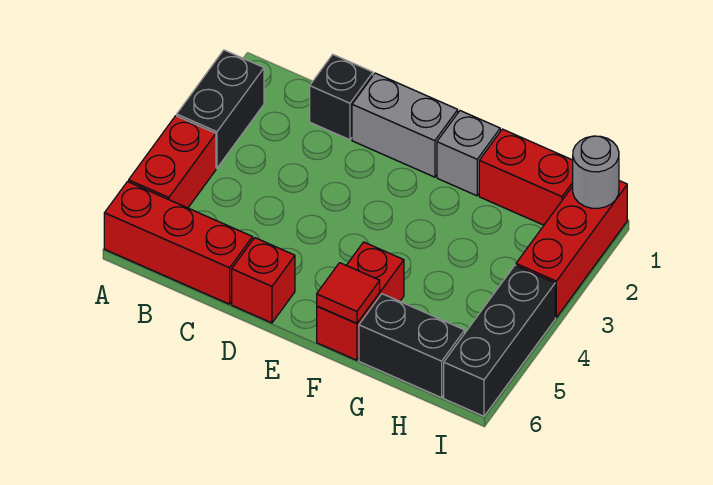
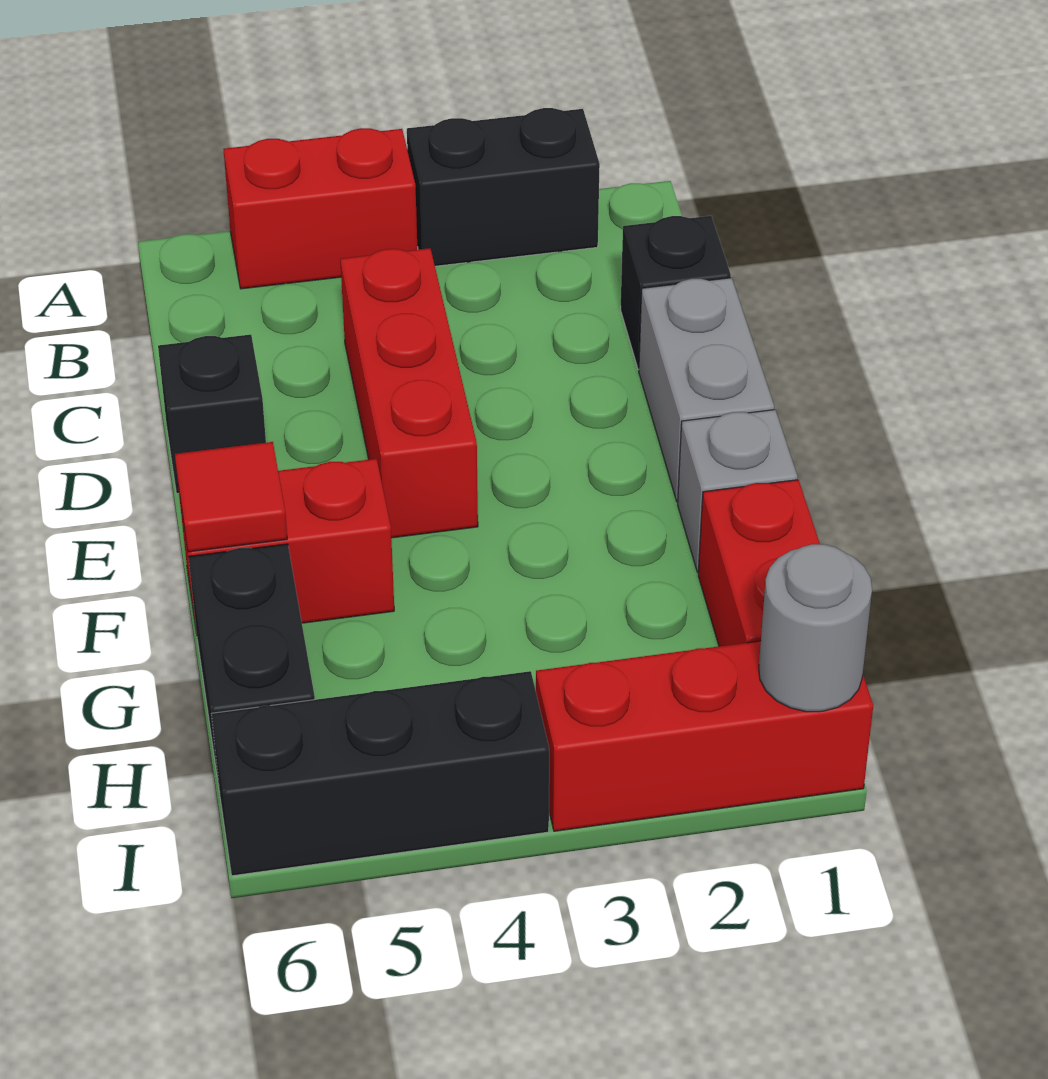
red 1x3 brick [104,182,253,304] -> red 1x3 brick moved to [340,248,478,538]
red 1x1 brick [232,238,295,323] -> black 1x1 brick [158,335,266,494]

